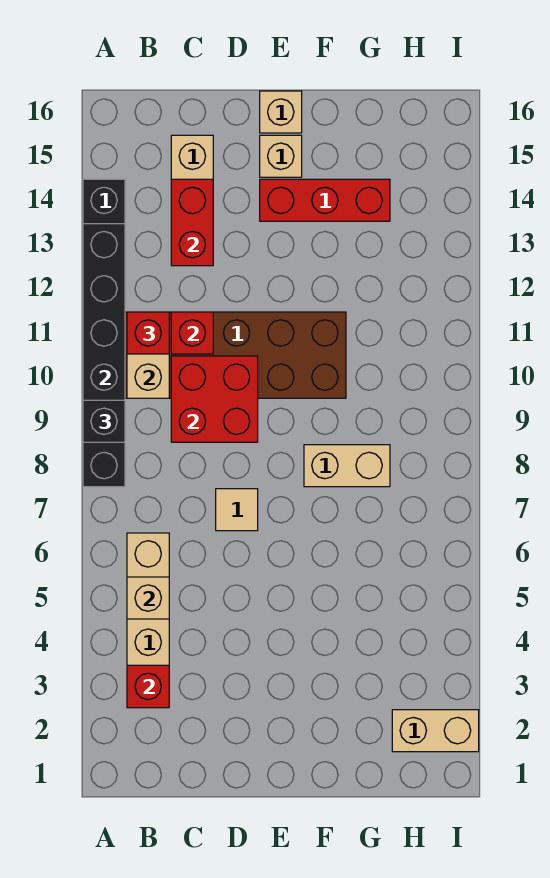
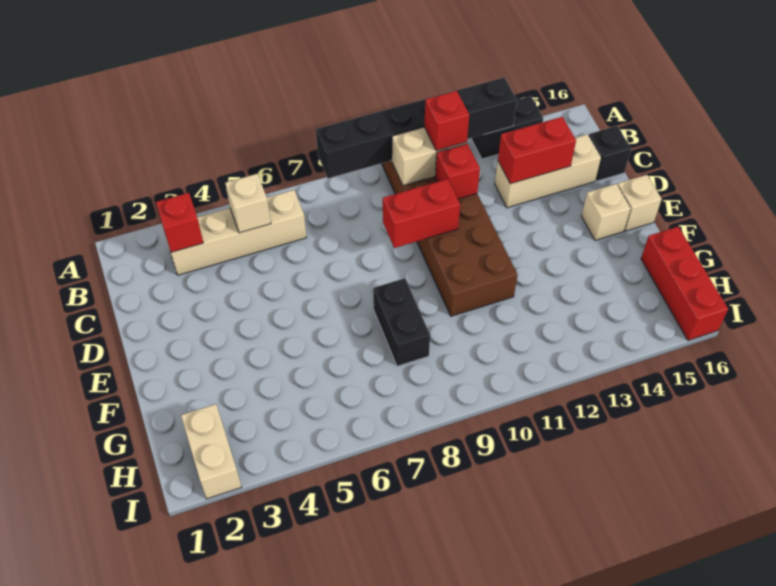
black 1x1 brick [83,400,125,442] -> black 1x1 brick moved to [589,126,631,181]
red 2x2 brick [171,356,258,442] -> red 1x2 brick [383,179,460,248]
tan 1x1 tile [216,489,258,531] -> none
red 1x3 brick [260,179,390,221] -> red 1x3 brick moved to [641,227,728,340]
tan 1x2 brick [304,445,390,487] -> black 1x2 brick [373,278,430,366]

